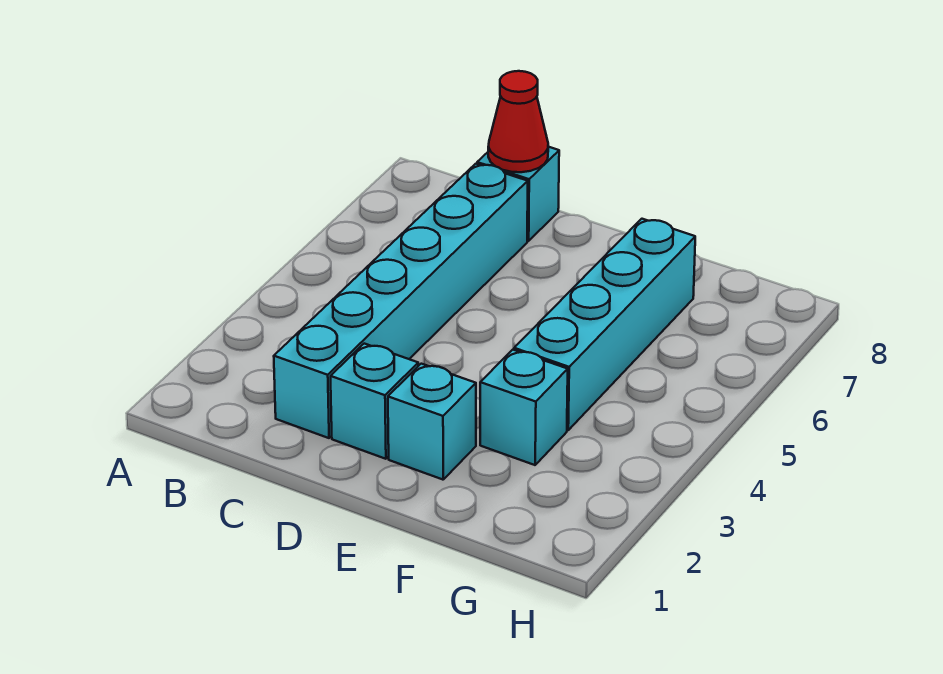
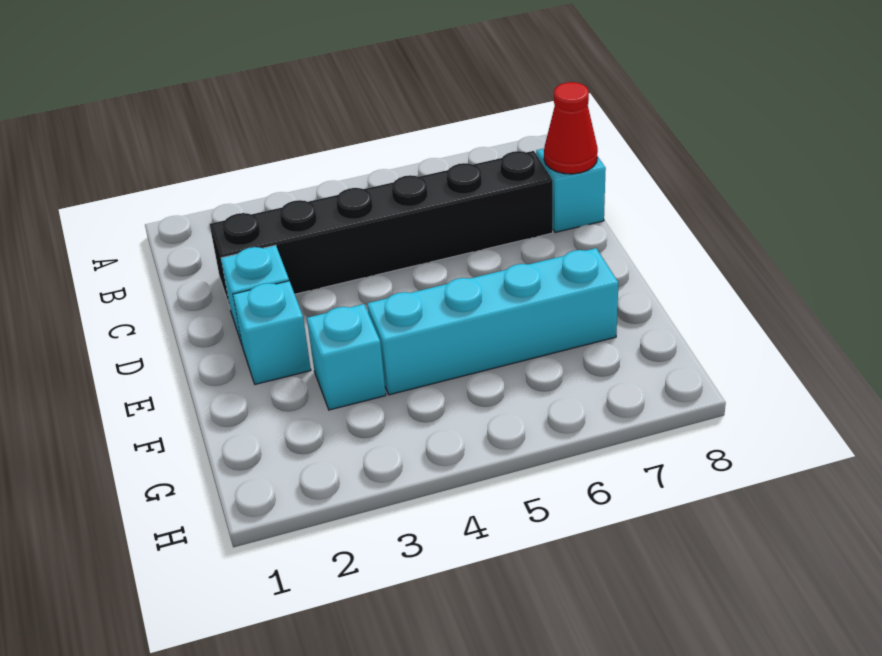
cyan 1x6 brick [274,164,528,438] -> black 1x6 brick [210,151,553,307]

